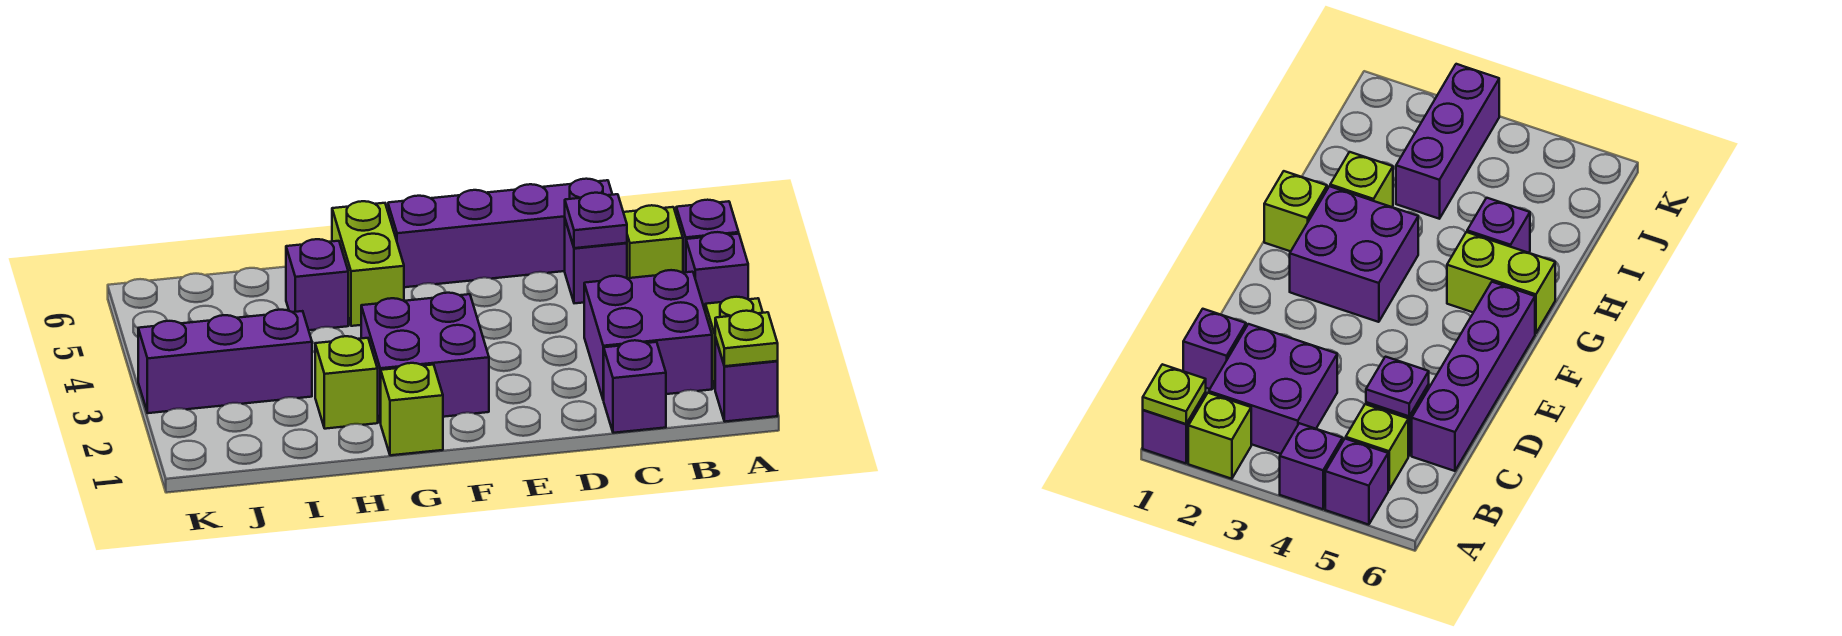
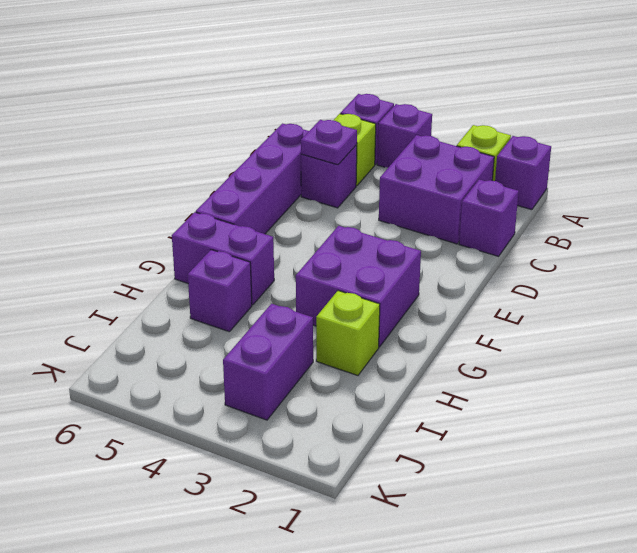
lime 1x1 plate [715,311,778,366] -> none
lime 1x1 brick [381,363,443,455] -> none
lime 1x2 brick [332,201,404,326] -> purple 1x2 brick [172,212,274,305]
purple 1x3 brick [138,310,312,413] -> purple 1x2 brick [223,304,313,420]

